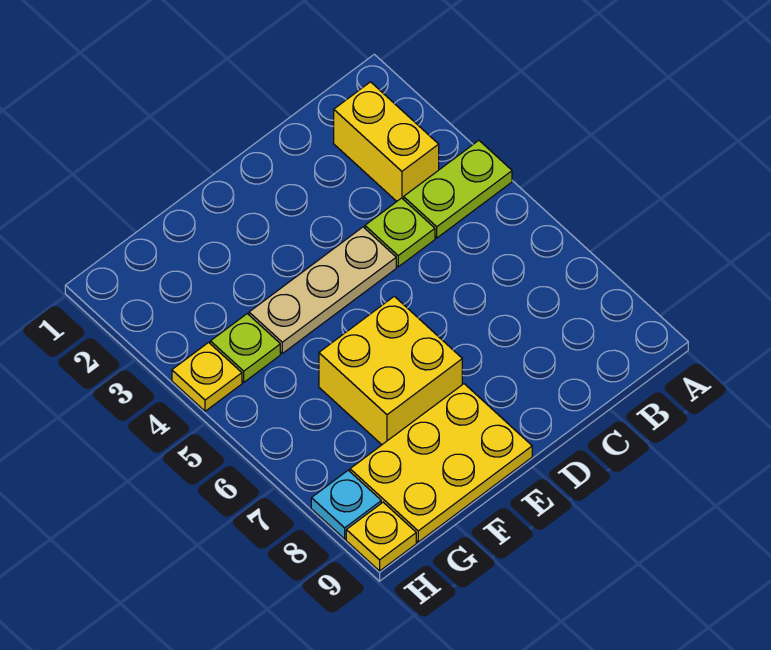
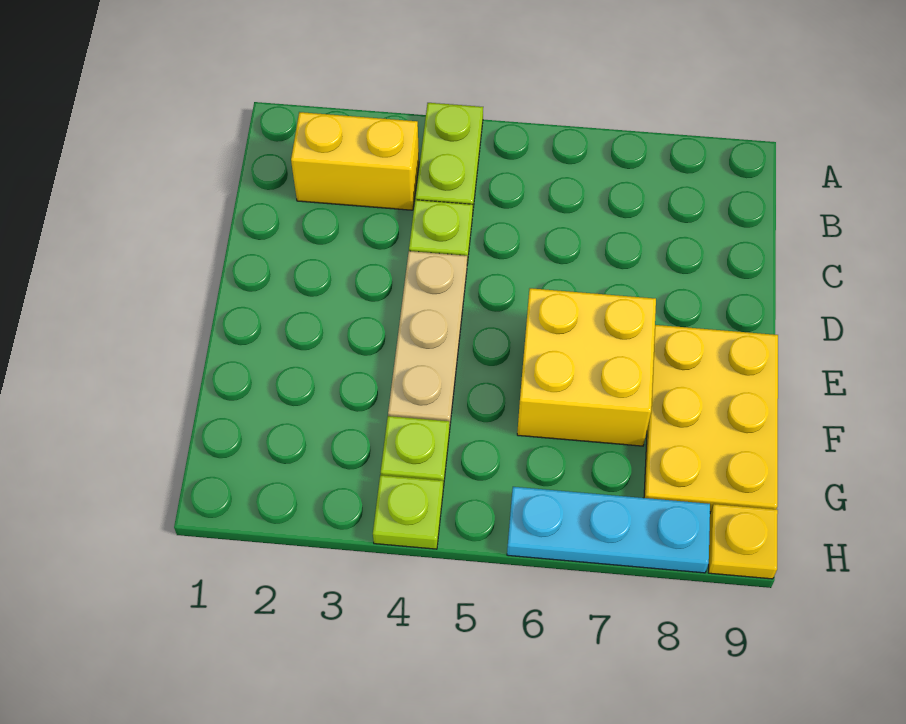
yellow 1x1 plate [172,342,242,411] -> lime 1x1 plate [373,475,443,549]
cyan 1x1 plate [311,470,381,539] -> cyan 1x3 plate [507,487,710,573]

